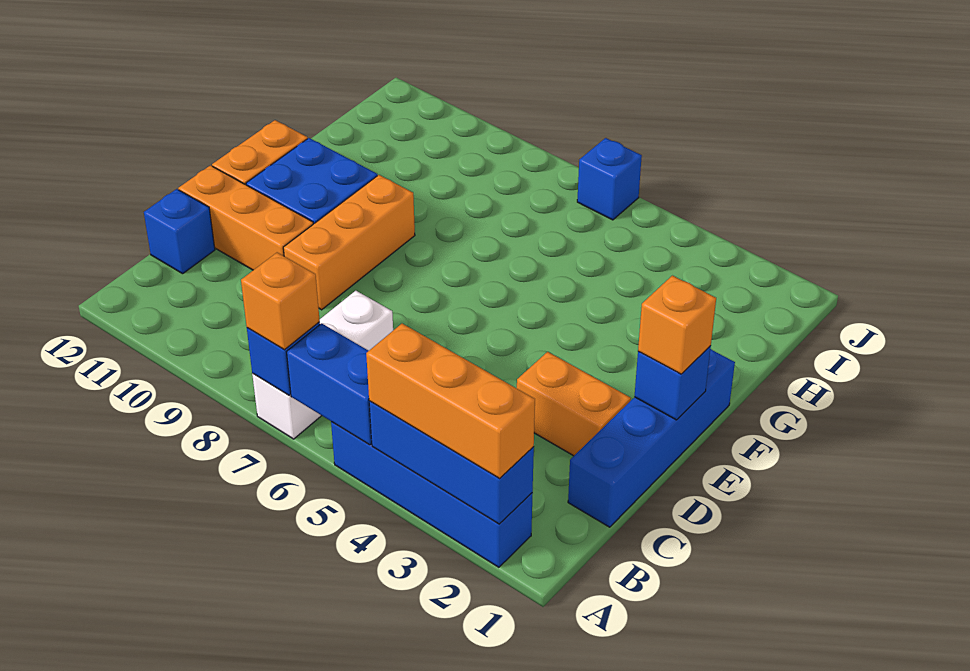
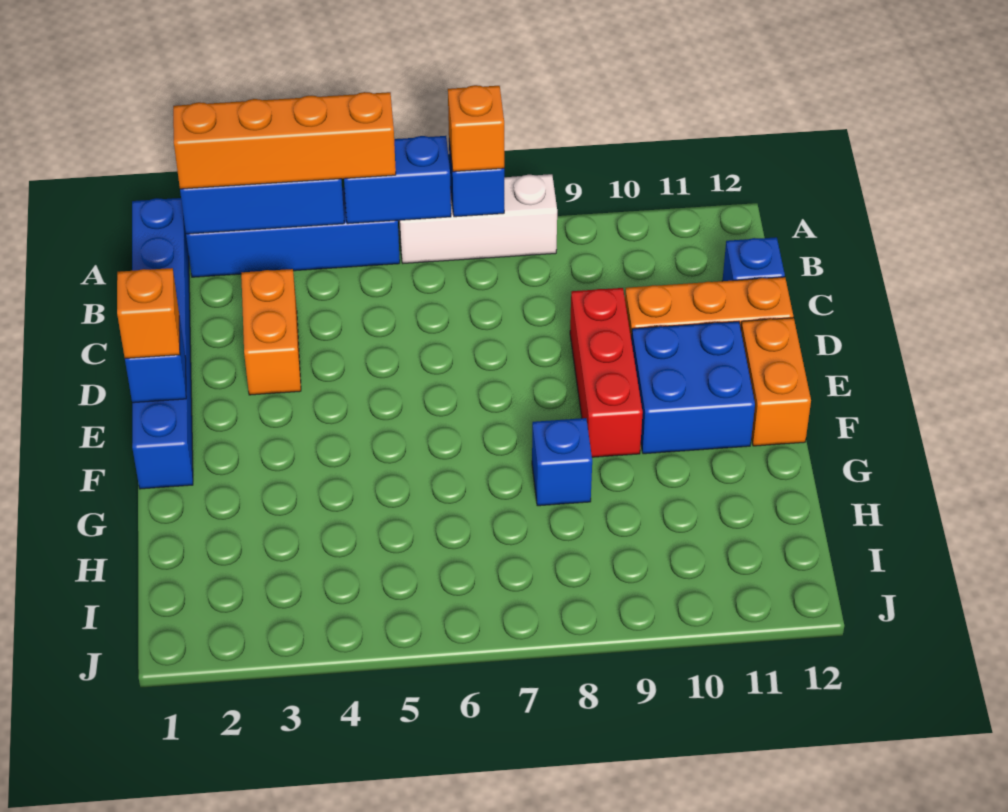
orange 1x3 brick [366,324,535,478] -> orange 1x4 brick [173,92,396,189]
white 1x3 brick [252,291,393,439] -> white 1x3 brick turned to [399,174,557,263]
blue 1x4 brick [568,349,735,527] -> blue 1x6 brick [132,198,193,489]
orange 1x2 brick [517,352,631,456] -> orange 1x2 brick turned to [241,269,301,395]
orange 1x3 brick [283,175,415,310] -> red 1x3 brick [570,288,643,457]
blue 1x1 brick [577,138,642,220] -> blue 1x1 brick moved to [532,418,592,506]

